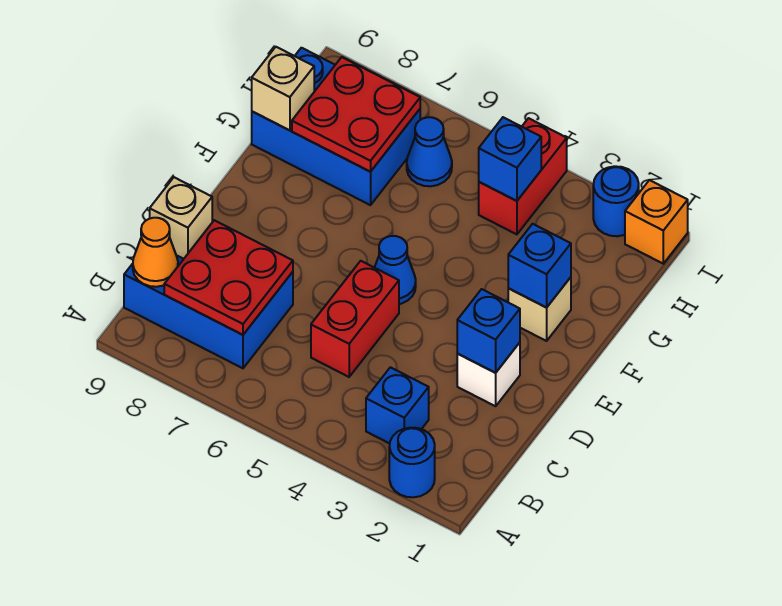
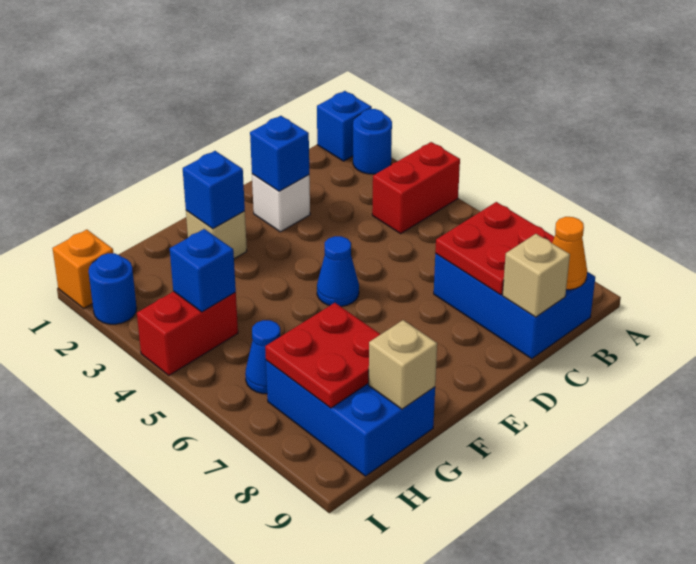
blue 1x1 brick [366,367,429,444] -> blue 1x1 brick moved to [317,91,372,161]
red 1x2 brick [311,261,399,377] -> red 1x2 brick moved to [372,142,460,233]

